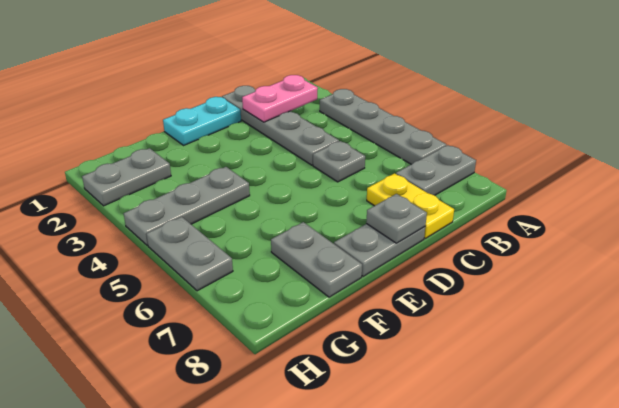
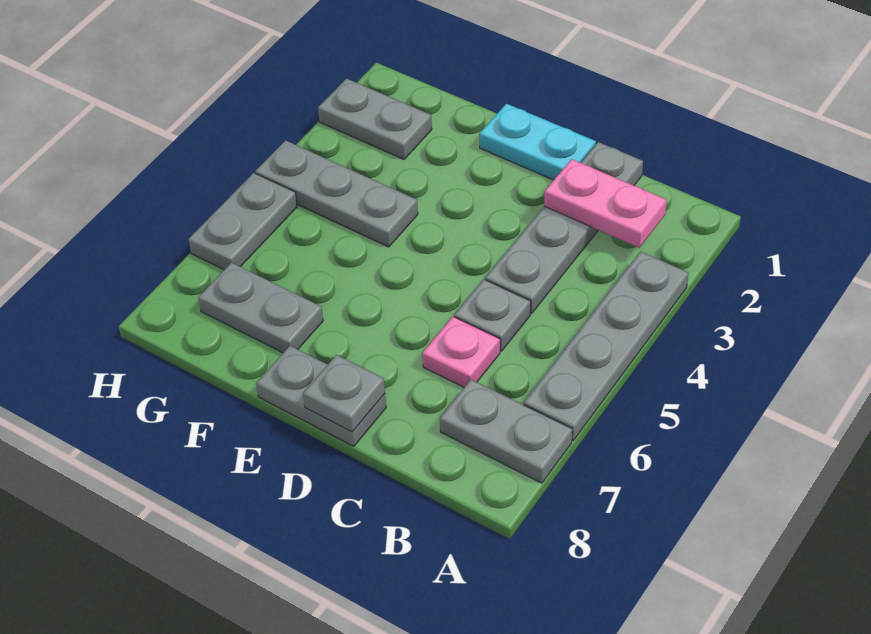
none -> pink 1x1 plate [422,317,500,387]
yellow 1x2 plate [367,173,454,238] -> none
grey 1x2 plate [271,222,362,297] -> grey 1x2 plate turned to [198,263,323,353]

